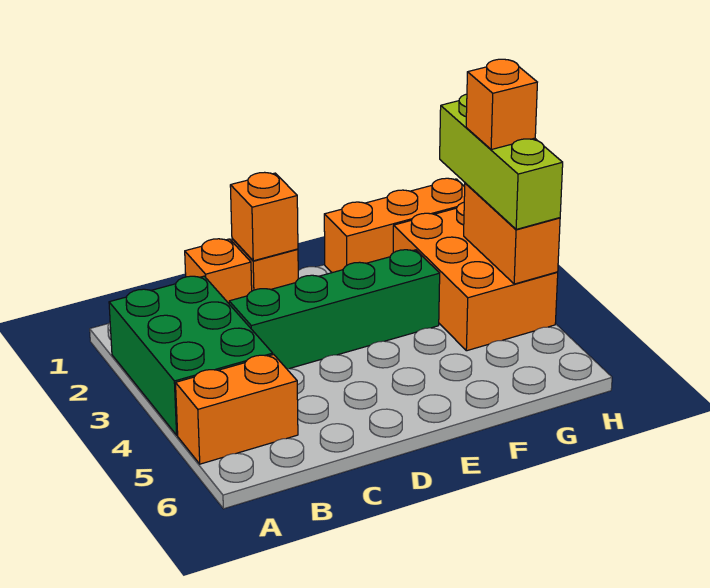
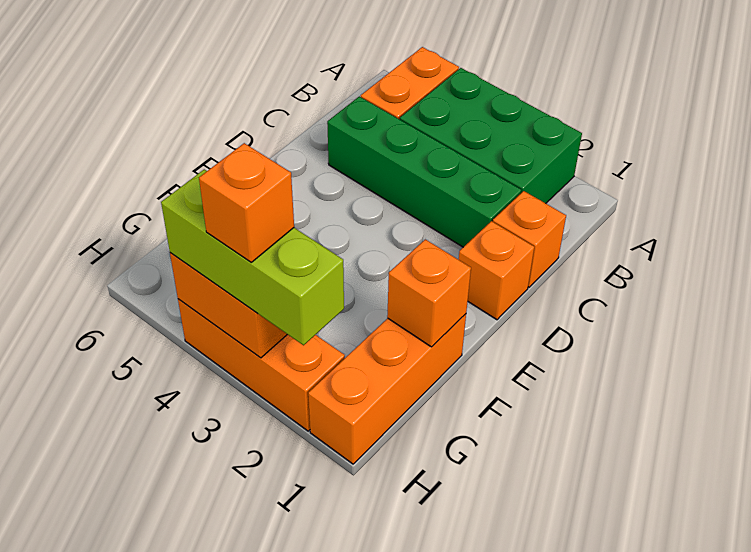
green 1x4 brick [229,250,440,369] -> green 1x4 brick turned to [327,96,521,247]
orange 1x1 brick [230,172,298,261] -> orange 1x1 brick moved to [387,239,471,347]
orange 2x3 brick [393,202,558,351] -> orange 1x3 brick [178,299,345,431]

